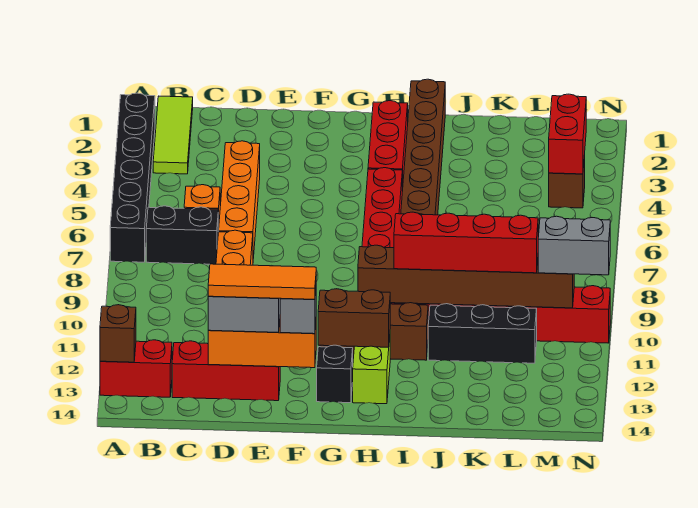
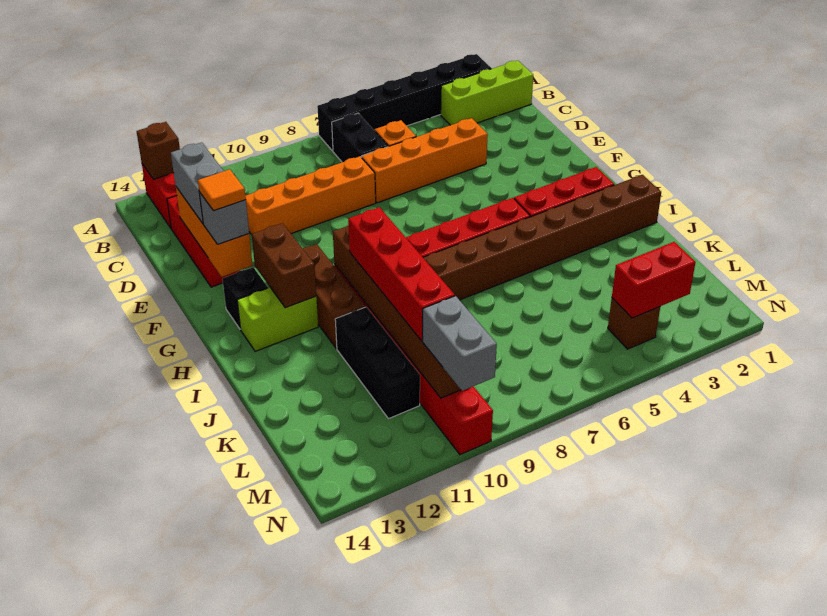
lime 1x3 tile [153,96,193,174] -> lime 1x3 brick [441,60,533,125]
orange 1x3 tile [208,264,316,299] -> orange 1x1 tile [198,169,246,211]

